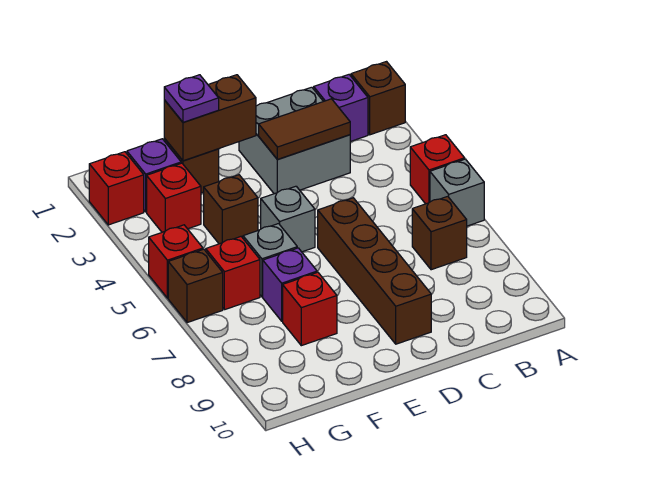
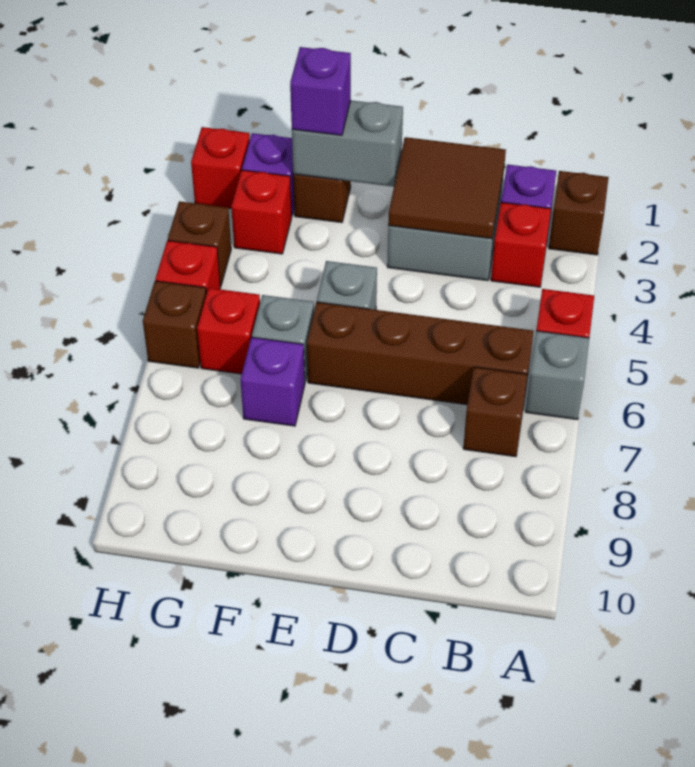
brown 1x2 tile [259,99,350,160] -> brown 2x2 tile [388,137,506,239]
brown 1x4 brick [318,198,431,344] -> brown 1x4 brick turned to [307,302,533,407]
brown 1x2 brick [164,75,256,161] -> grey 1x2 brick [292,100,403,187]
purple 1x1 plate [164,75,219,122] -> purple 1x1 brick [290,47,351,135]
brown 1x1 brick [204,175,258,244] -> brown 1x1 brick moved to [168,201,231,286]
red 1x1 brick [283,272,337,346] -> red 1x1 brick moved to [491,202,551,287]

